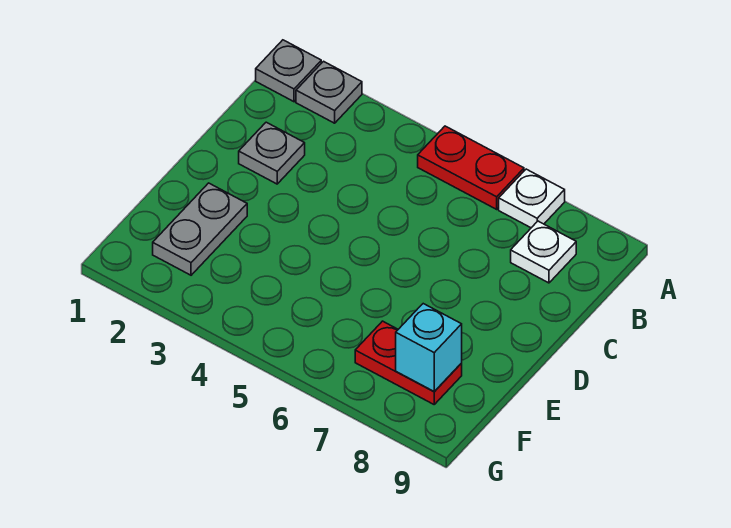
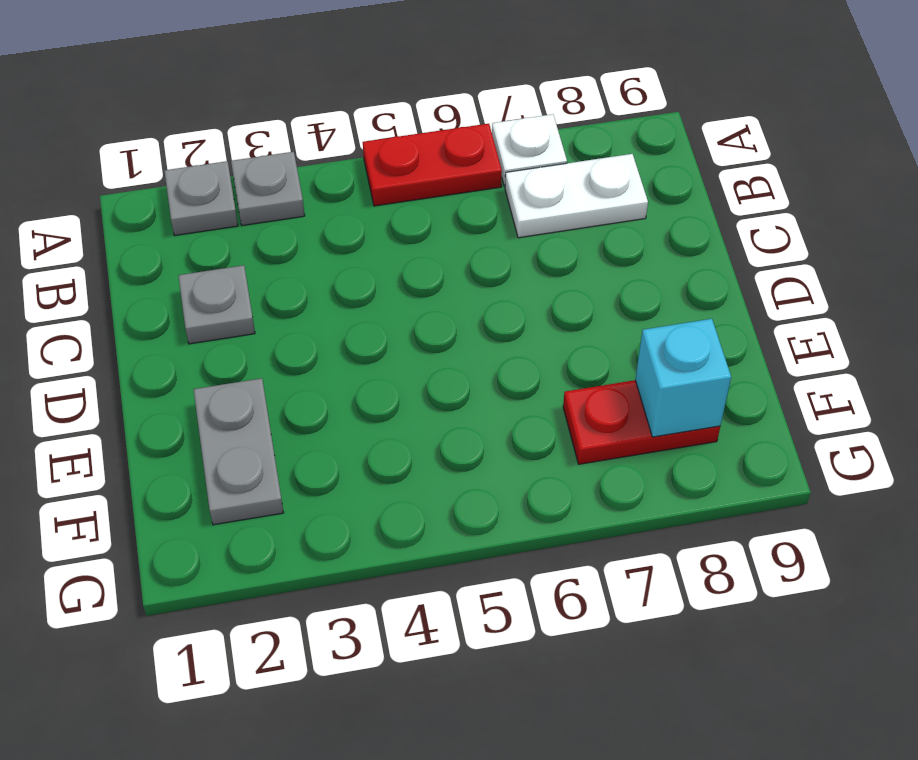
grey 1x1 plate [256,40,321,102] -> grey 1x1 plate moved to [231,152,305,226]
white 1x1 plate [511,221,576,283] -> white 1x2 plate [505,154,648,238]

